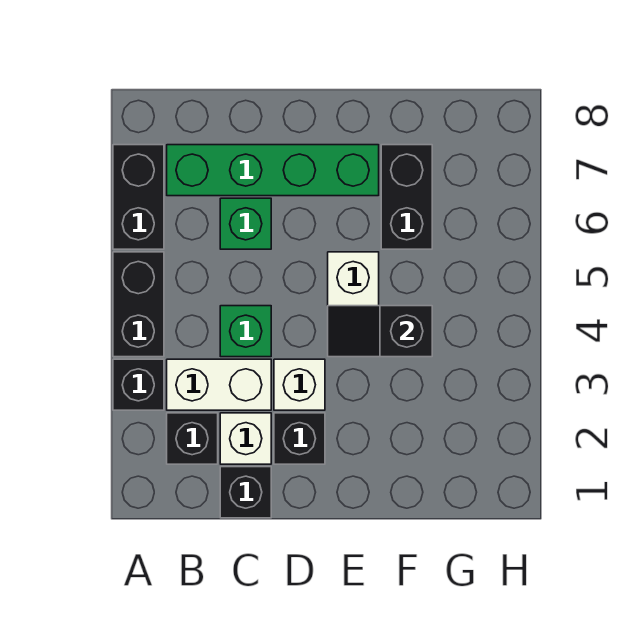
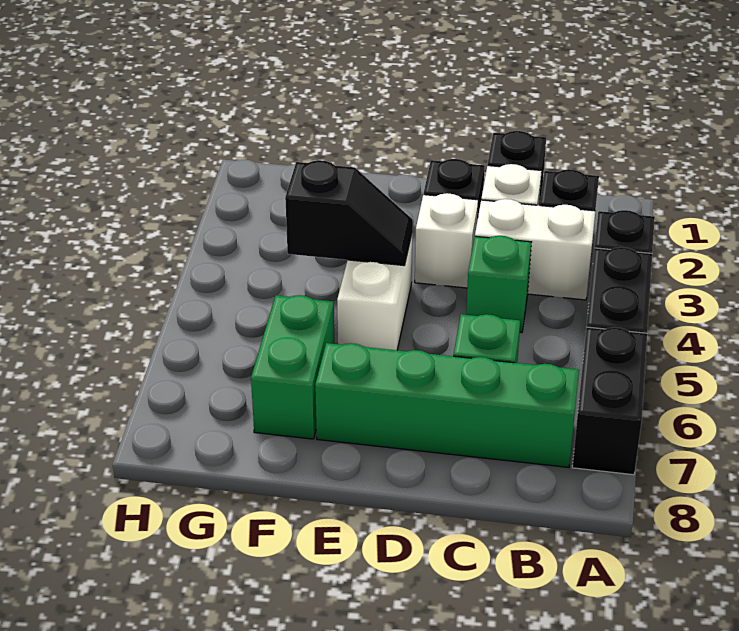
black 1x2 brick [381,145,432,249] -> green 1x2 brick [251,295,334,439]

